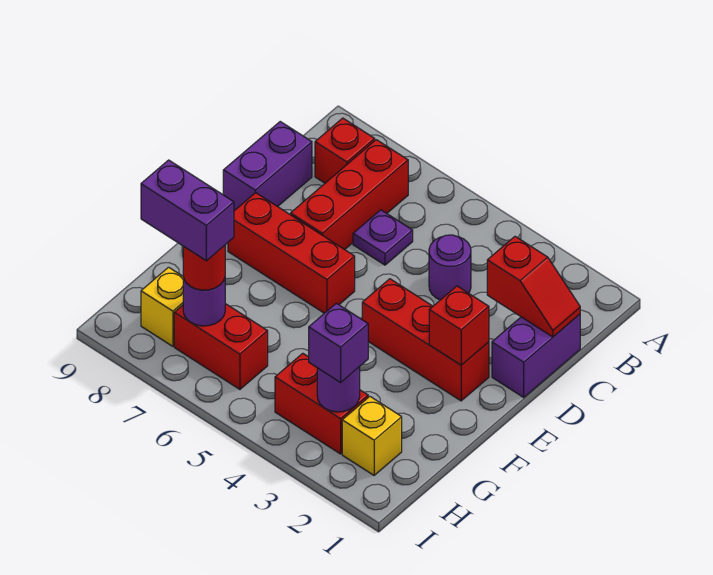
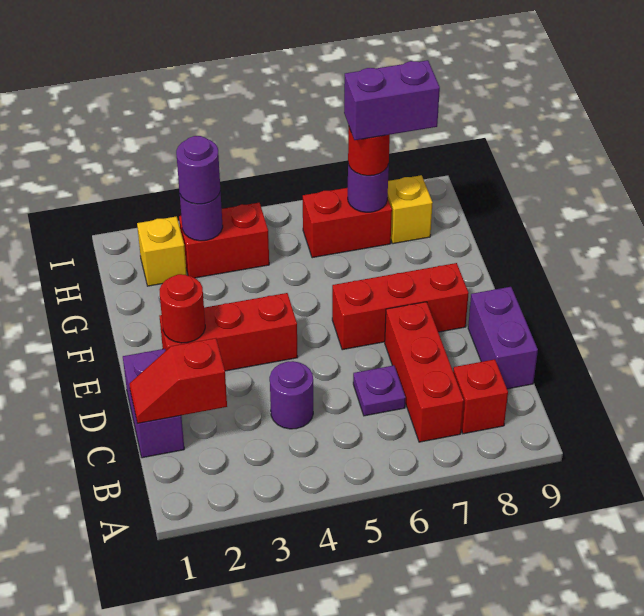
red 1x1 brick [429,286,489,365] -> red 1x1 round brick [159,274,205,343]
purple 1x1 brick [309,303,368,382] -> purple 1x1 round brick [176,136,221,204]

